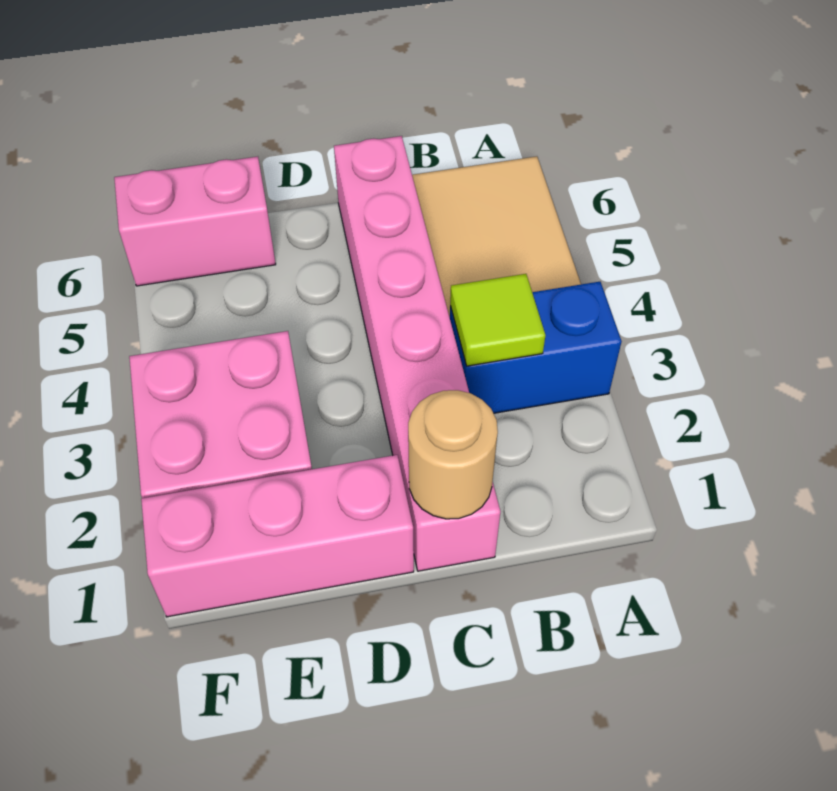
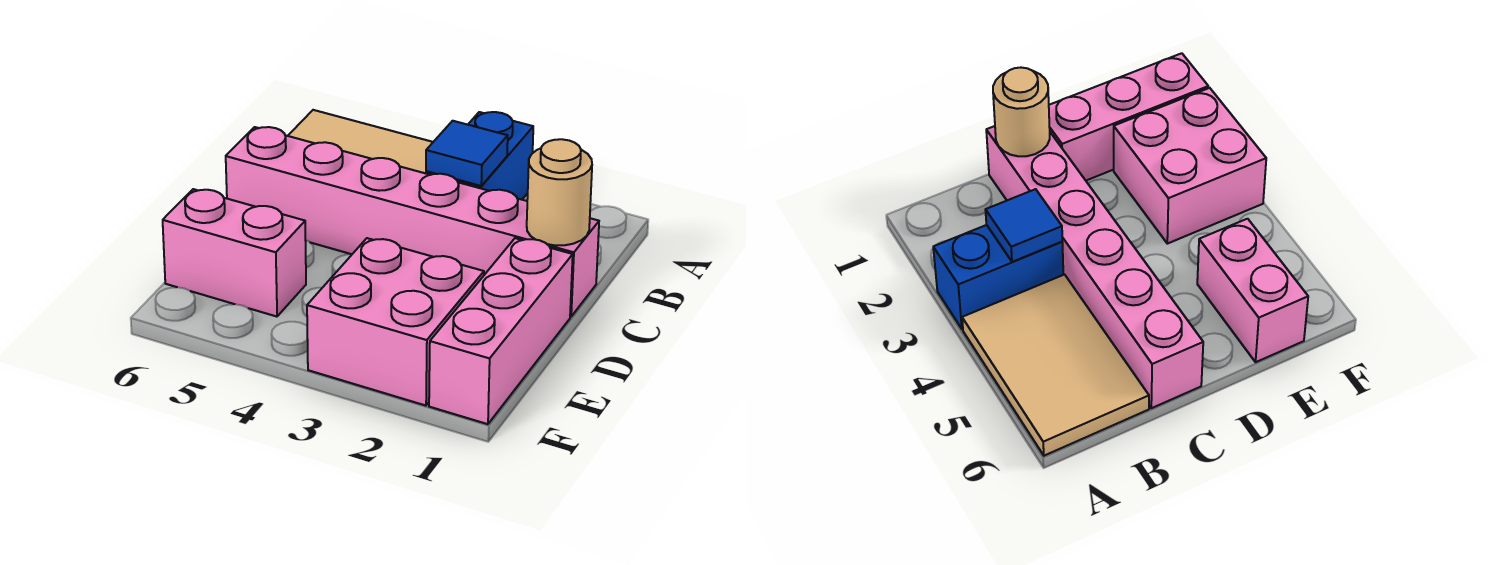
lime 1x1 tile [450,274,546,366] -> blue 1x1 tile [426,121,508,186]
pink 1x2 brick [114,157,276,286] -> pink 1x2 brick turned to [163,189,306,317]

